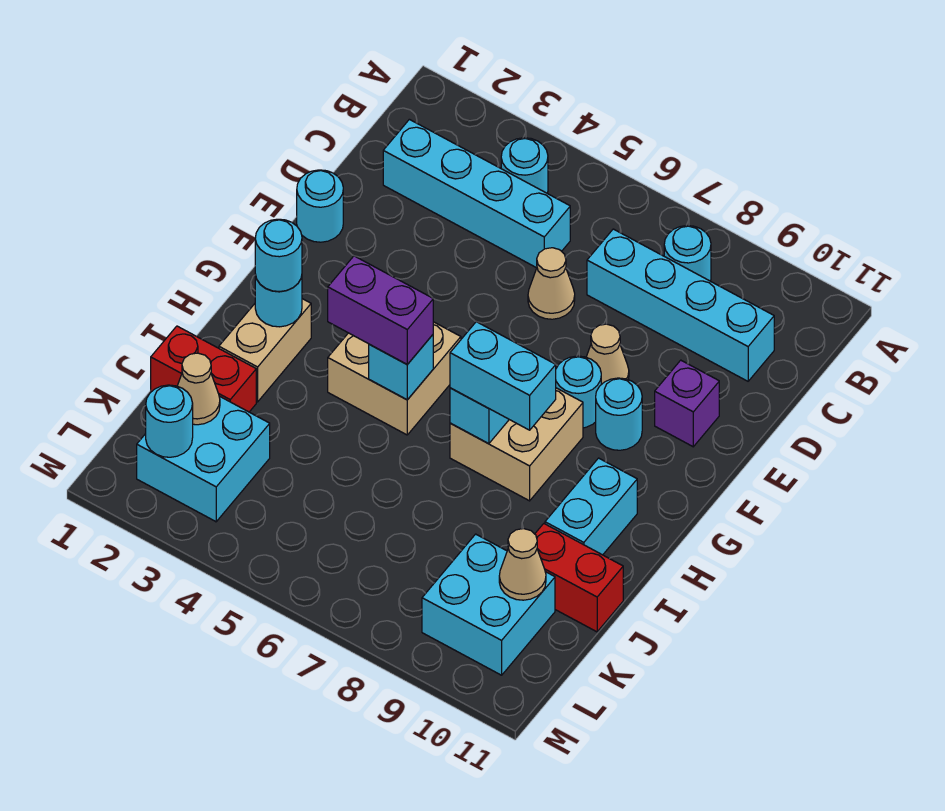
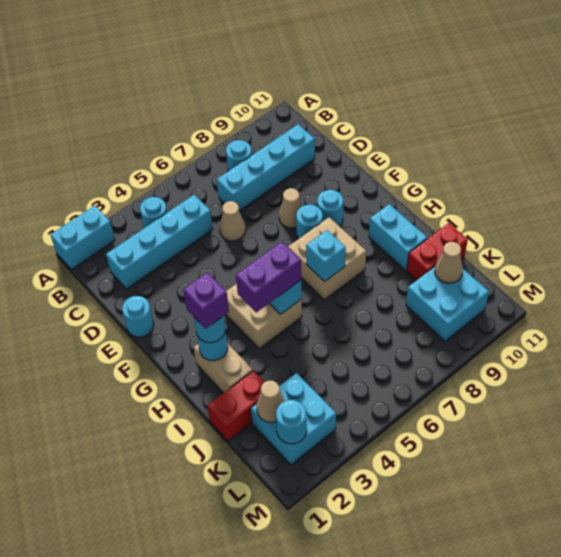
purple 1x1 brick [655,360,719,447] -> purple 1x1 brick moved to [183,273,229,329]
cyan 1x2 brick [450,322,556,430] -> cyan 1x2 brick moved to [51,206,115,269]

